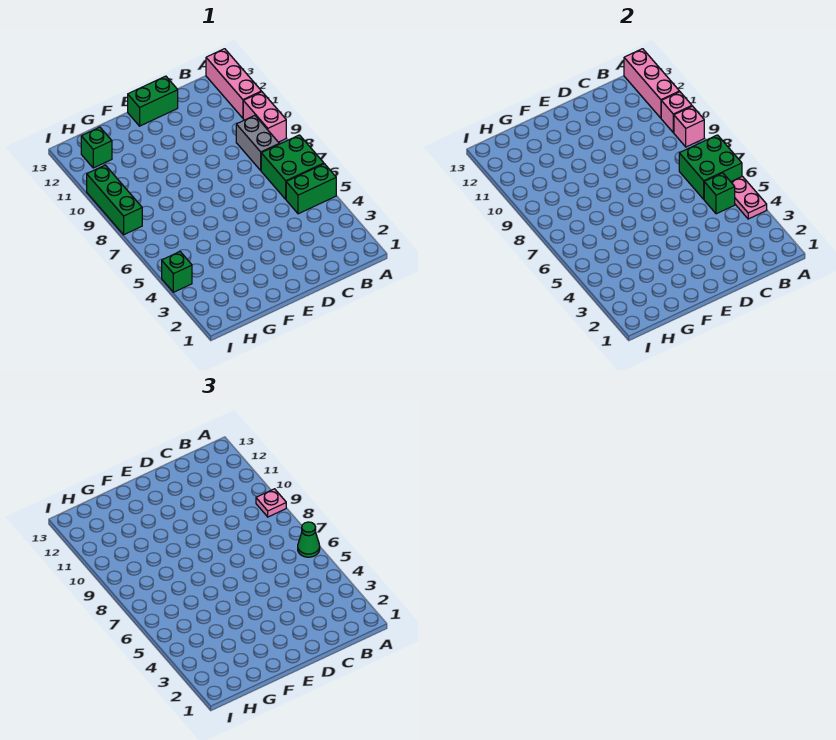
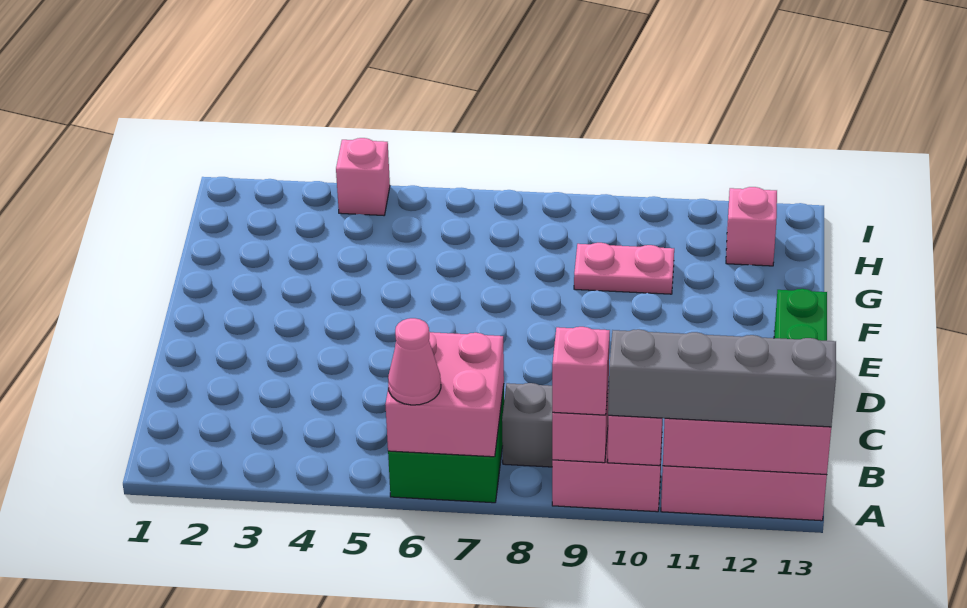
pink 1x2 plate [731,176,767,219] -> pink 1x2 plate moved to [574,243,674,294]
green 1x2 brick [286,164,336,214] -> none
green 2x2 brick [679,135,742,199] -> pink 2x2 brick [385,332,504,457]
green 1x1 cone [298,522,320,557] -> pink 1x1 cone [388,318,441,405]
pink 1x1 plate [256,489,286,517] -> pink 1x1 brick [552,327,610,415]
none -> grey 1x4 brick [608,329,836,427]
green 1x1 brick [704,173,735,214] -> none
green 1x1 brick [81,127,112,168] -> pink 1x1 brick [726,187,777,266]
green 1x1 brick [162,252,192,292] -> pink 1x1 brick [336,138,390,215]
green 1x3 brick [87,165,142,235] -> none

